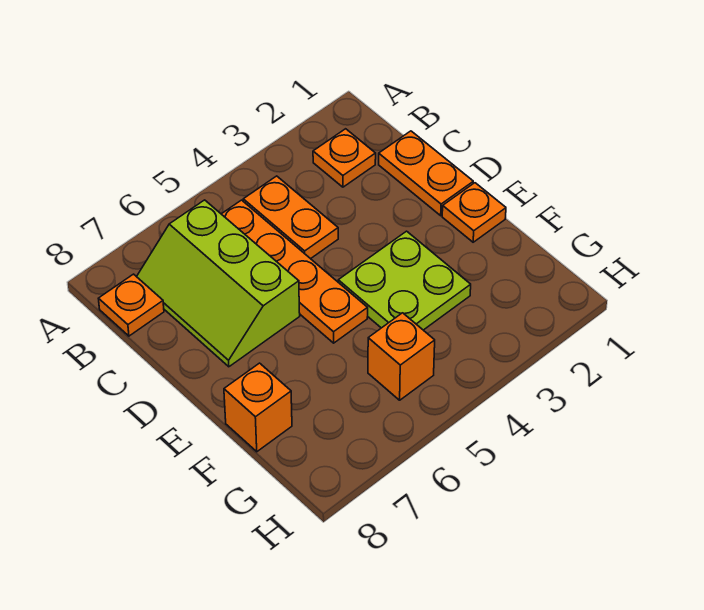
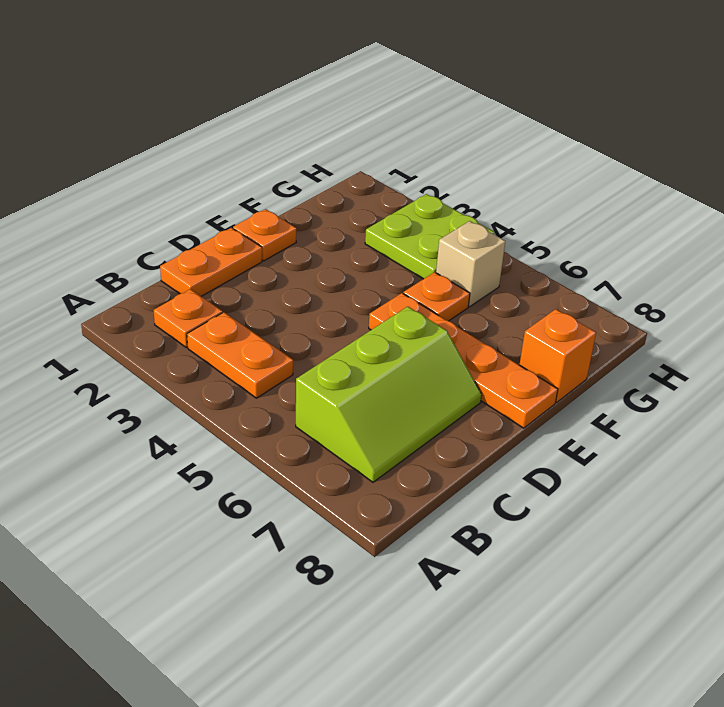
orange 1x2 plate [243,176,338,259] -> orange 1x2 plate turned to [187,312,293,398]
orange 1x4 plate [222,200,368,343] -> orange 1x4 plate turned to [369,293,558,428]
orange 1x1 plate [98,274,164,336] -> orange 1x1 plate moved to [403,272,470,321]
lime 2x2 plate [338,231,471,330] -> lime 2x2 plate moved to [365,194,494,279]
orange 1x1 brick [368,313,435,400] -> tan 1x1 brick [436,221,505,307]

